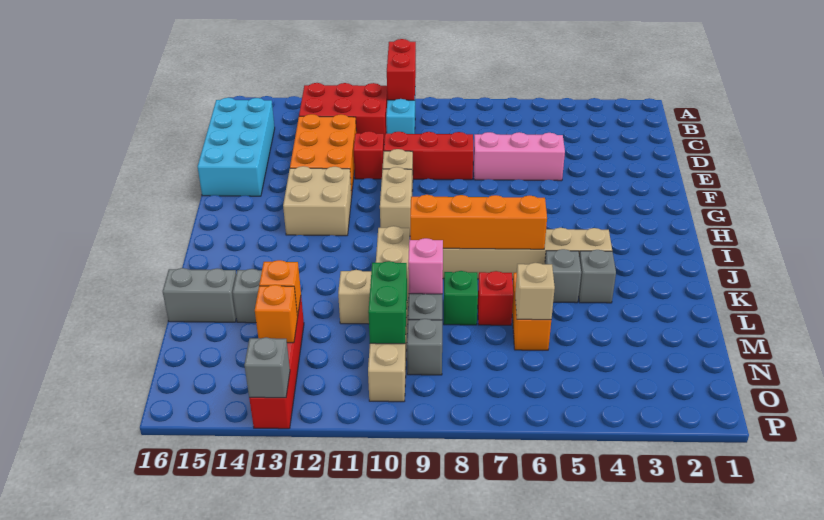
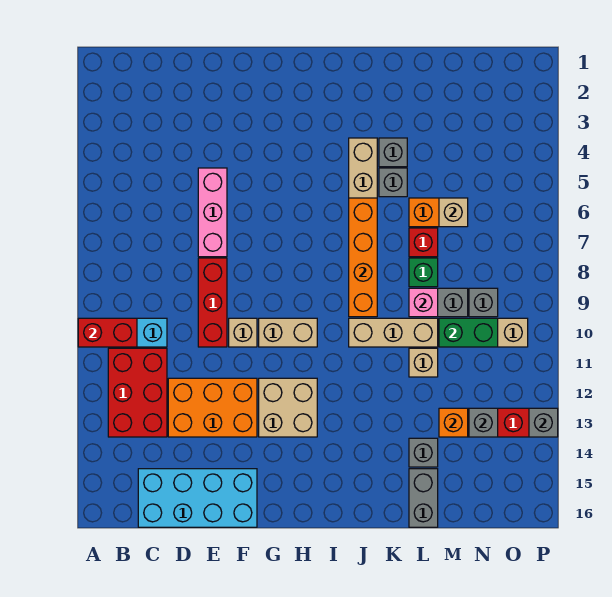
red 1x1 brick [354,131,384,179] -> none
orange 1x1 brick [255,285,298,343] -> grey 1x1 brick [469,408,498,437]

